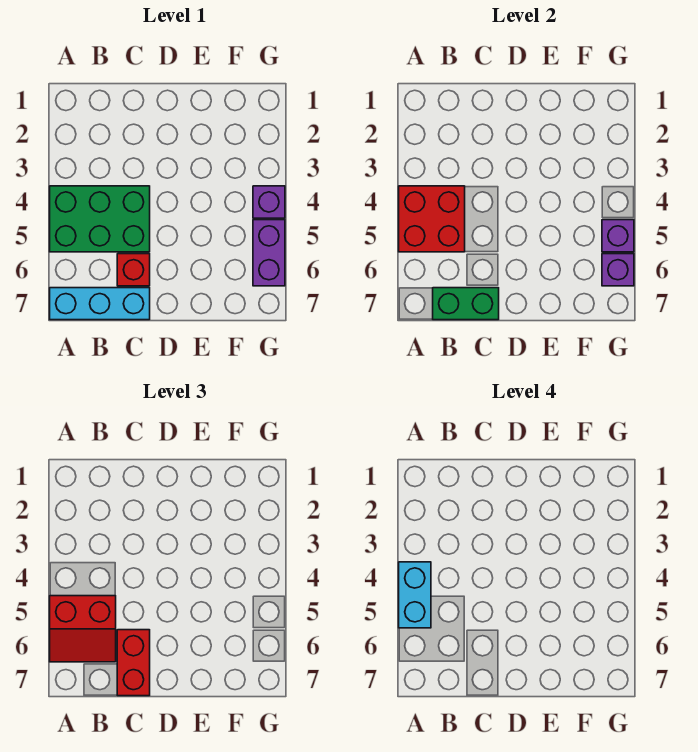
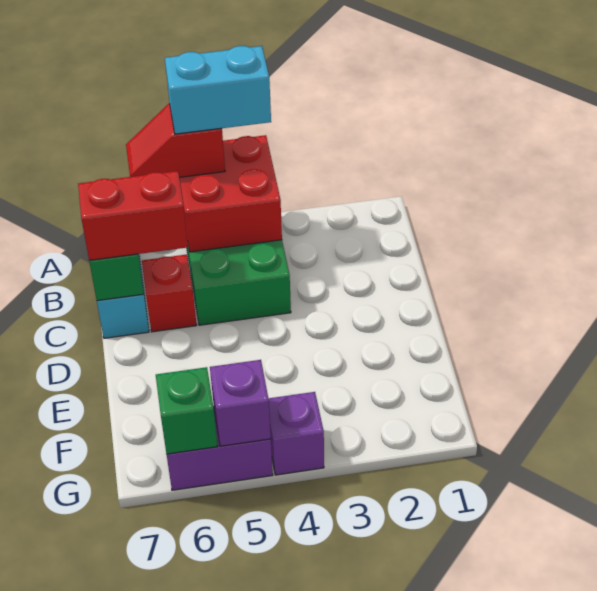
red 2x2 slope [50,596,116,662] -> red 1x2 slope [126,104,225,177]
purple 1x1 brick [602,254,634,286] -> green 1x1 brick [156,367,217,454]

